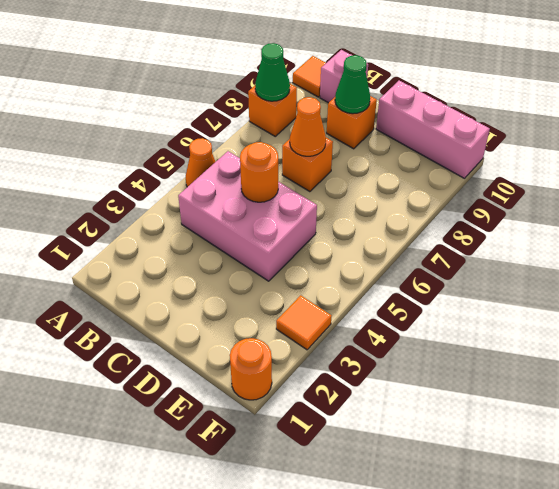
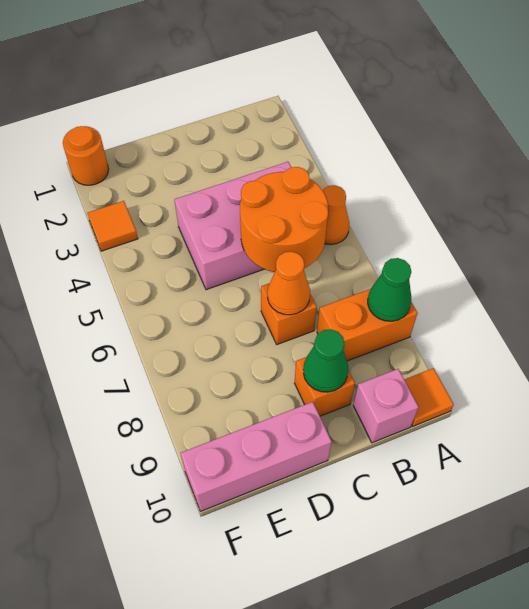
orange 1x1 brick [248,84,297,136] -> orange 1x2 brick [317,289,418,361]
orange 1x1 round brick [240,142,278,202] -> orange 2x2 round brick [240,167,328,272]

